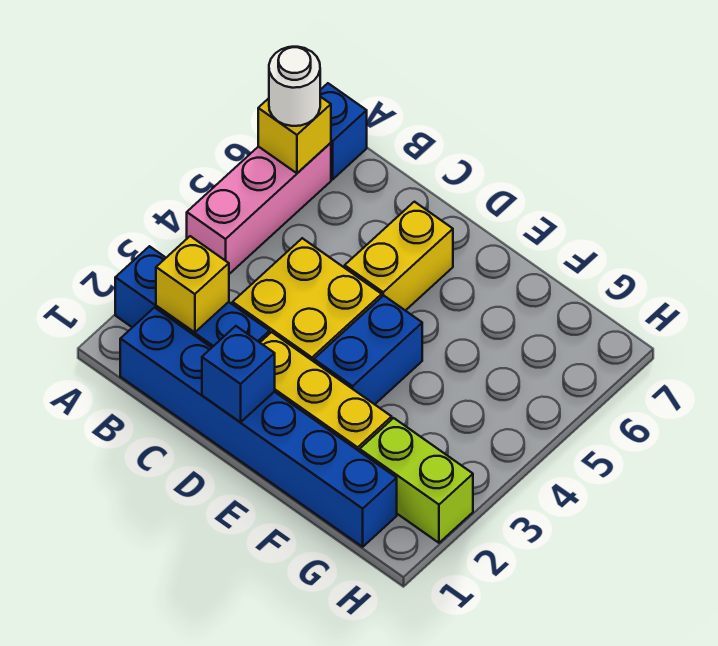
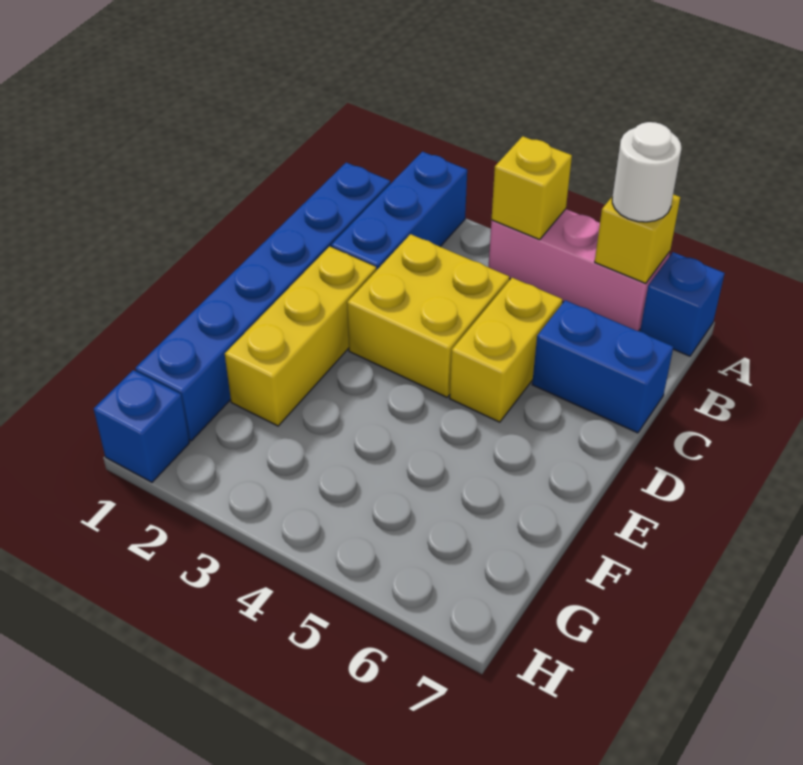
yellow 1x1 brick [156,236,229,332] -> yellow 1x1 brick moved to [491,136,572,240]
blue 1x1 brick [202,326,275,422] -> blue 1x1 brick moved to [94,370,189,482]
yellow 1x2 brick [345,202,453,311] -> yellow 1x2 brick turned to [450,278,562,422]
blue 1x2 brick [314,295,422,404] -> blue 1x2 brick moved to [532,300,673,433]
lime 1x2 brick [360,418,473,543] -> none

